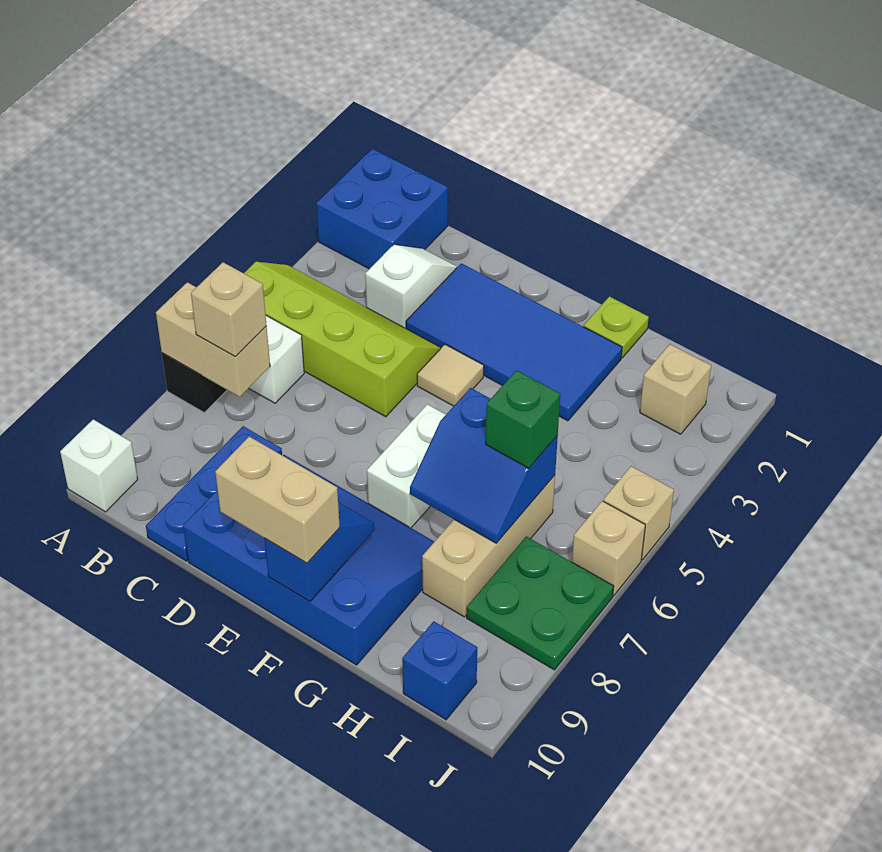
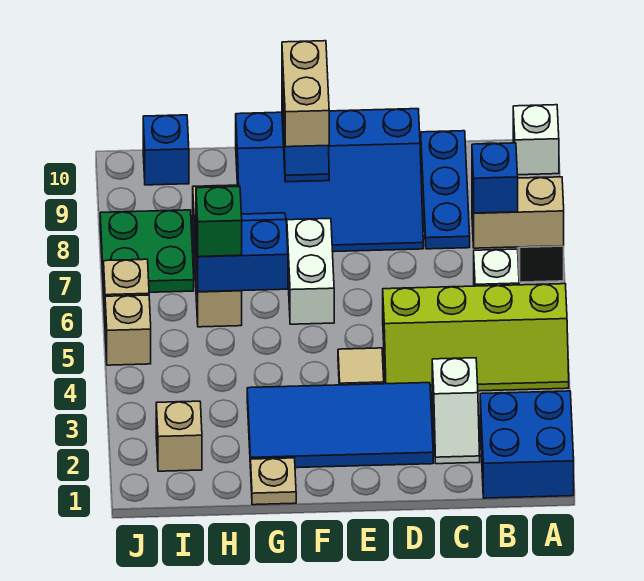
tan 1x1 brick [191,262,266,357] -> blue 1x1 brick [472,143,518,213]
tan 1x2 brick [215,437,340,563] -> tan 1x2 brick turned to [282,41,329,147]
lime 1x1 plate [584,296,649,358] -> tan 1x1 plate [251,458,296,505]

